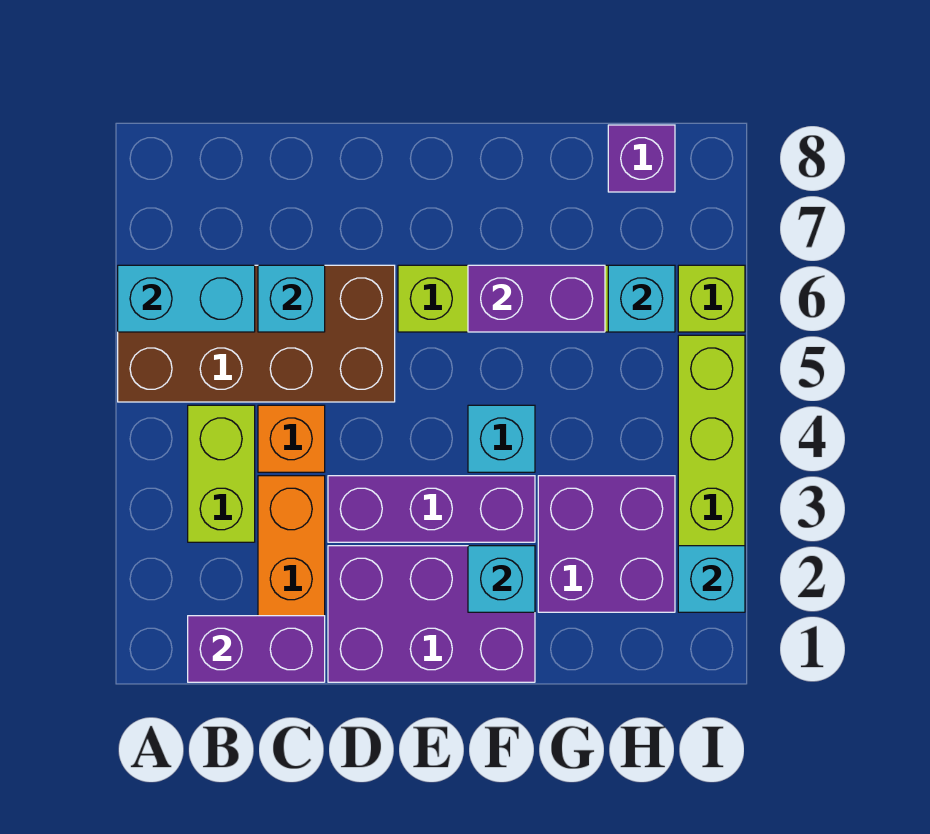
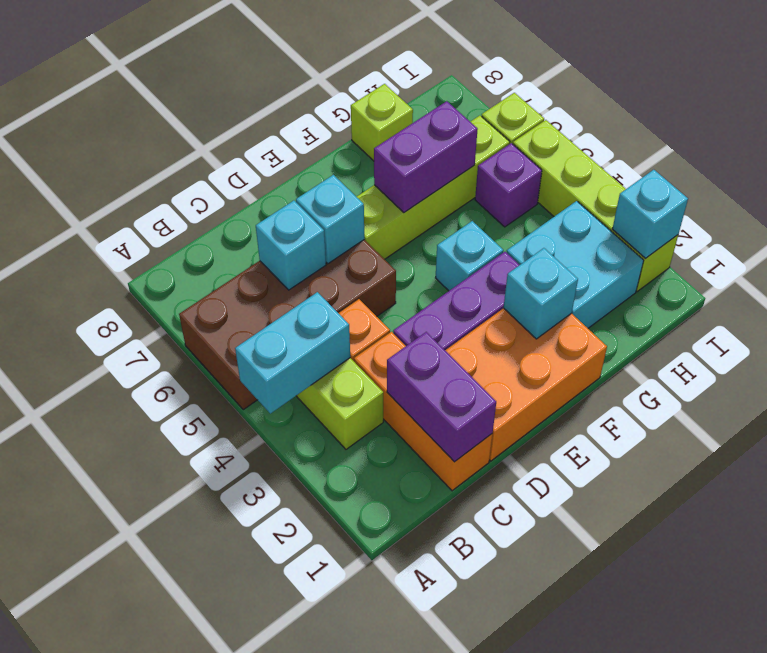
cyan 1x2 brick [118,265,255,332] -> cyan 1x2 brick moved to [235,292,350,414]
purple 1x2 brick [188,616,325,682] -> purple 1x2 brick turned to [387,332,496,462]
purple 2x3 brick [328,546,535,682] -> orange 2x3 brick [445,308,607,461]
purple 2x2 brick [538,476,675,612] -> cyan 2x2 brick [507,201,644,328]
none -> lime 1x1 brick [351,84,413,161]
cyan 1x1 brick [608,265,675,332] -> cyan 1x1 brick moved to [296,175,364,264]
purple 1x1 brick [608,125,675,192] -> purple 1x1 brick moved to [475,143,542,227]

